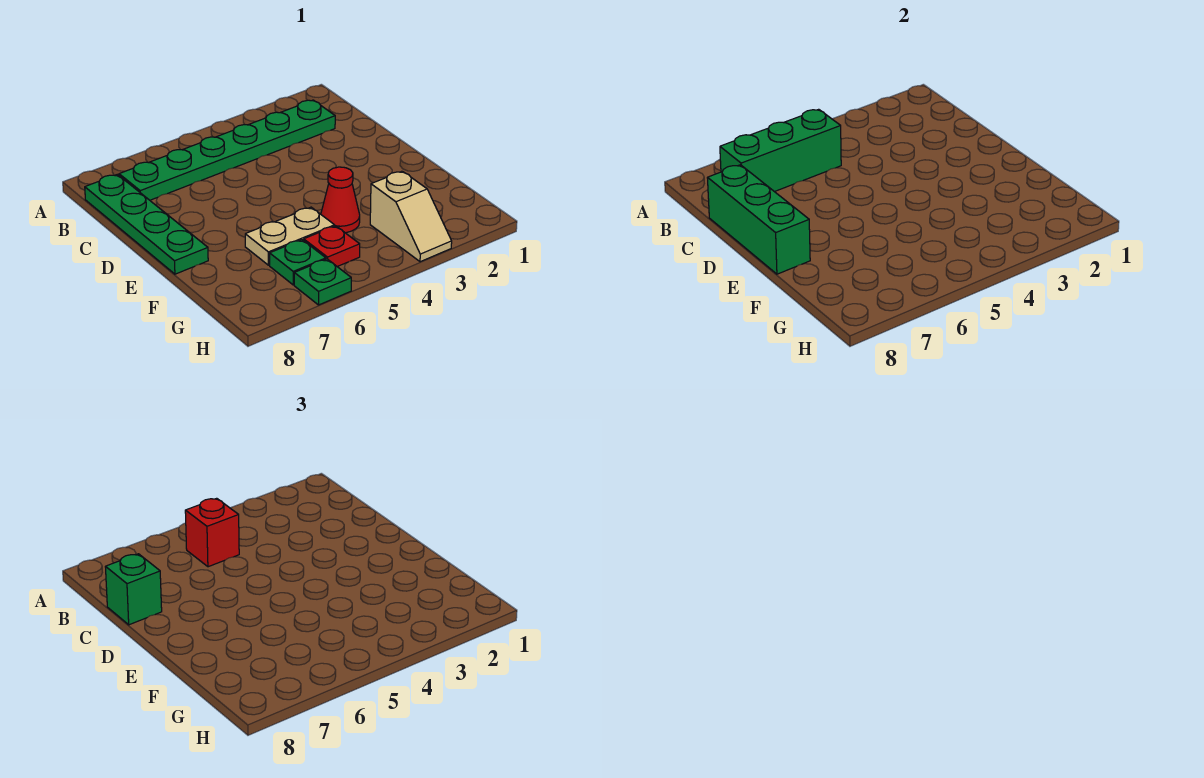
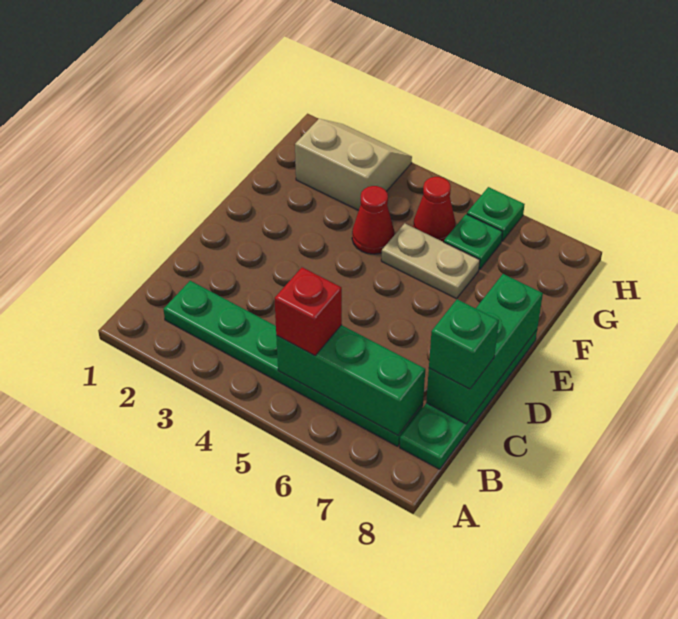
tan 1x2 slope [370,171,452,262] -> tan 2x2 slope [295,119,412,211]
red 1x1 plate [304,226,360,267] -> red 1x1 cone [413,177,456,242]

